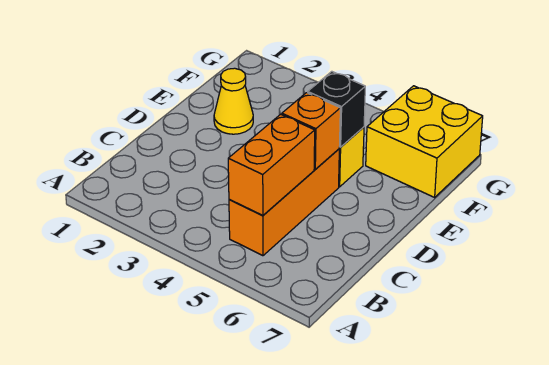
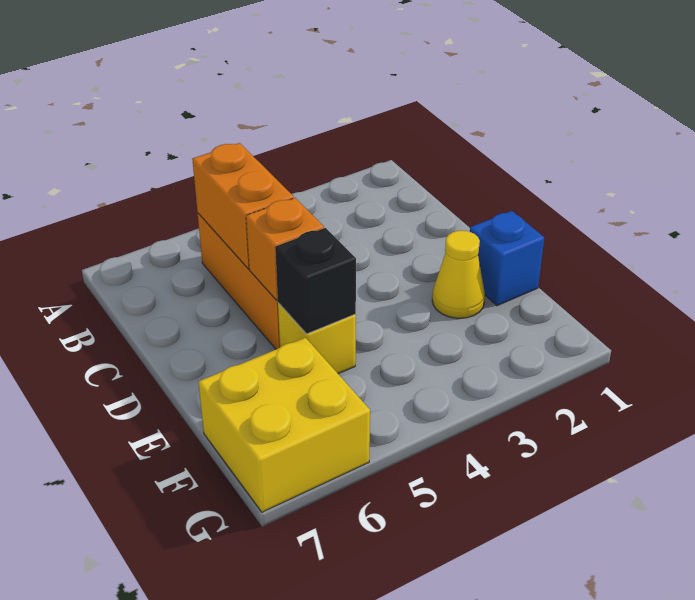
none -> blue 1x1 brick [470,211,544,306]

